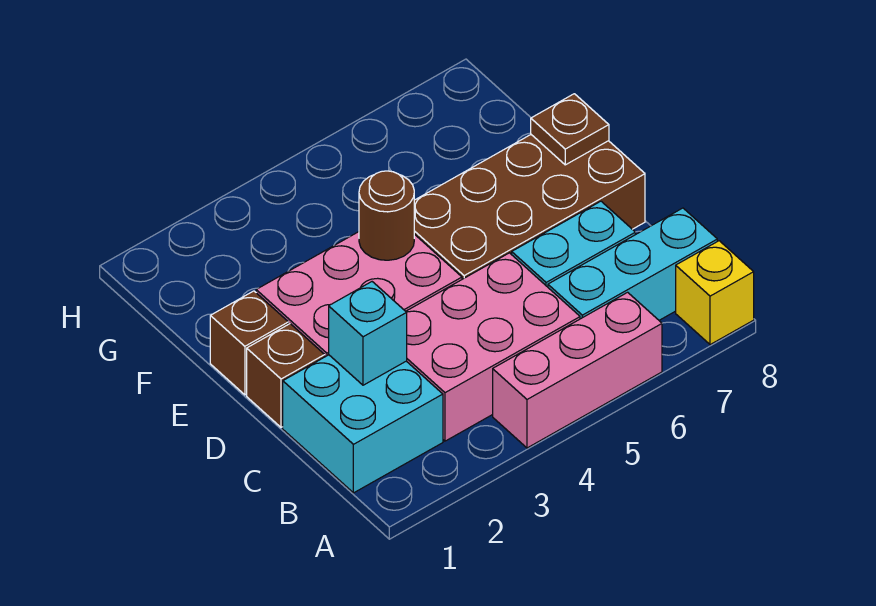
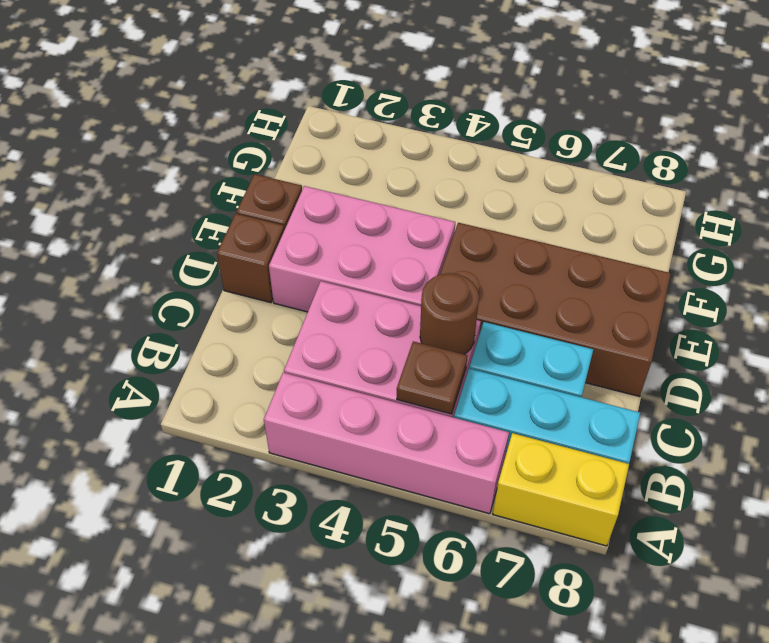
pink 1x3 brick [493,292,662,448] -> pink 1x4 brick [264,373,509,514]
yellow 1x1 brick [676,241,754,345] -> yellow 1x2 brick [493,433,629,546]
cyan 2x2 brick [283,355,443,493] -> none
cyan 1x1 brick [329,282,407,385] -> none
brown 1x1 round brick [359,171,414,260] -> brown 1x1 round brick moved to [420,273,479,354]
brown 1x1 plate [531,94,609,165] -> brown 1x1 plate moved to [397,341,467,414]

